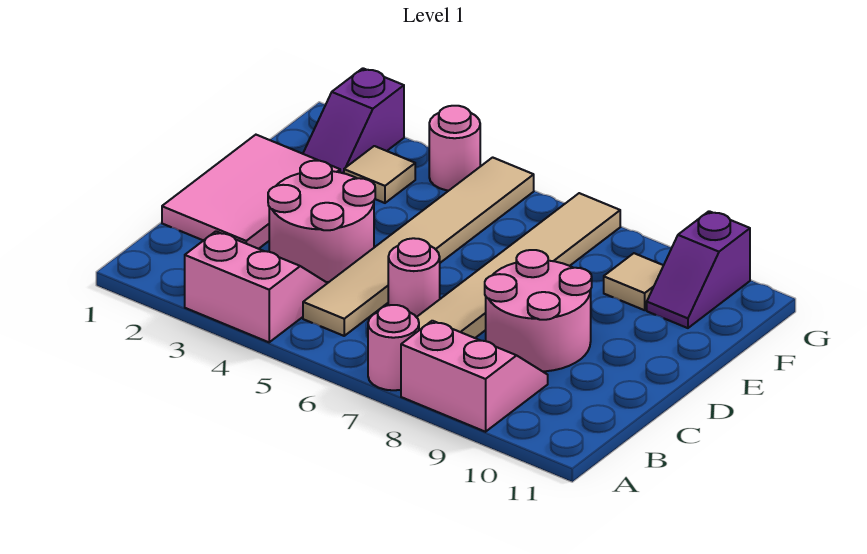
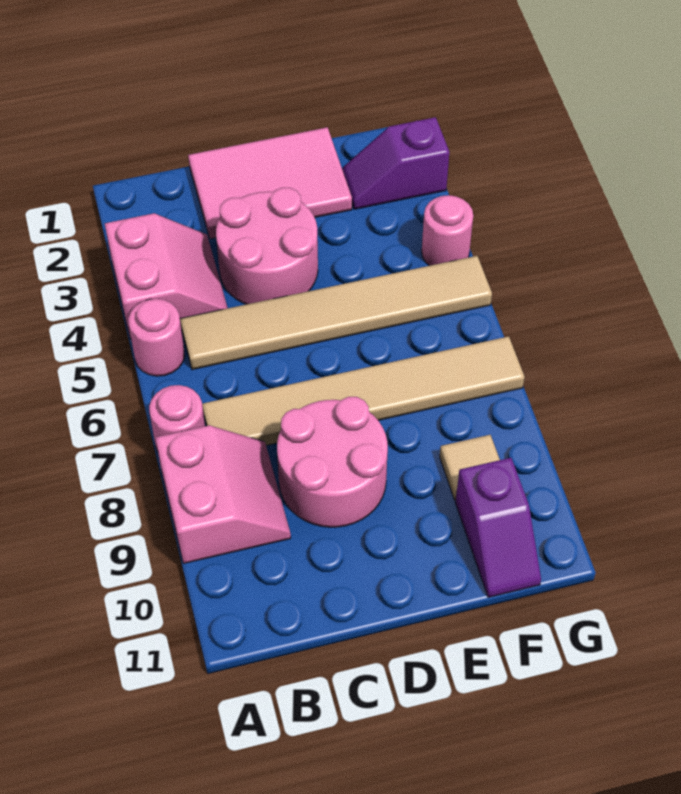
pink 1x1 round brick [388,238,440,317] -> pink 1x1 round brick moved to [128,299,185,376]
tan 1x1 tile [344,146,415,203] -> none
purple 1x2 slope [647,211,750,328] -> purple 1x2 slope turned to [455,458,541,597]

